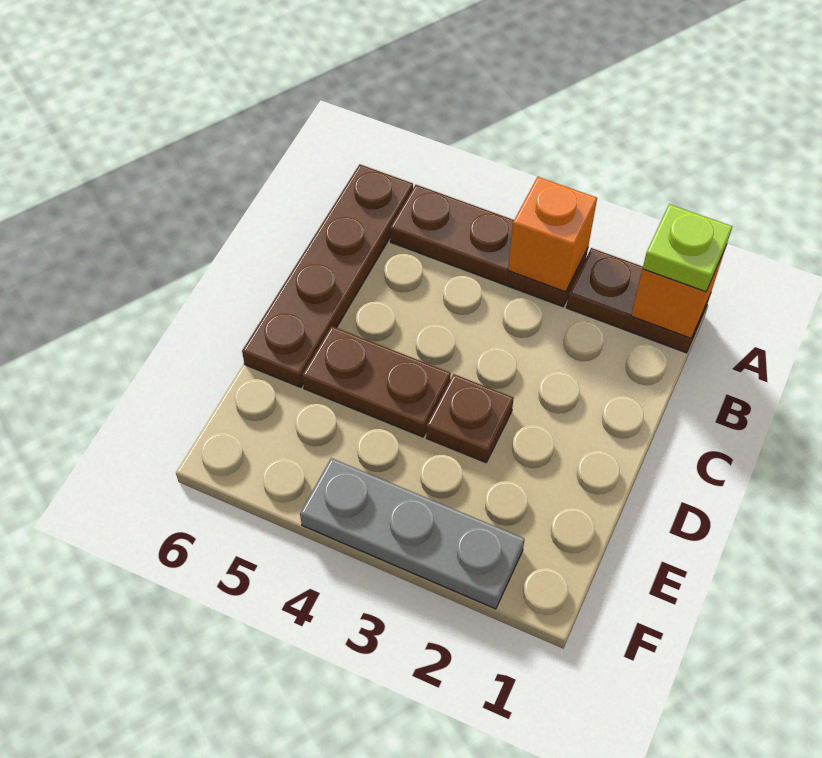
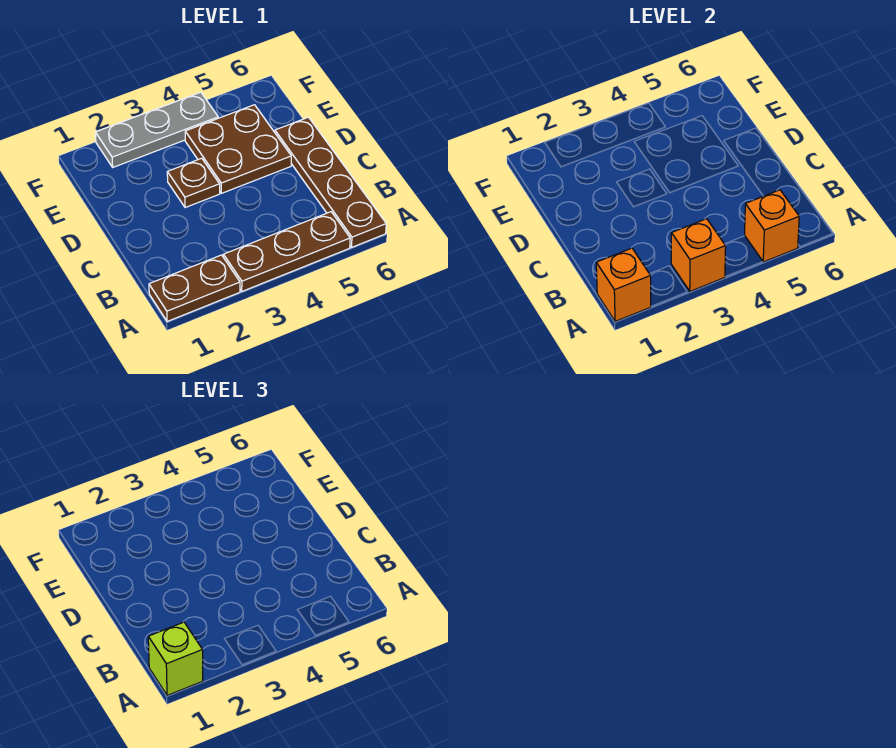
lime 1x1 plate [643,204,732,292] -> lime 1x1 brick [148,622,203,695]
none -> orange 1x1 brick [745,190,799,262]
brown 1x2 plate [302,326,451,437] -> brown 2x2 plate [185,105,291,193]

